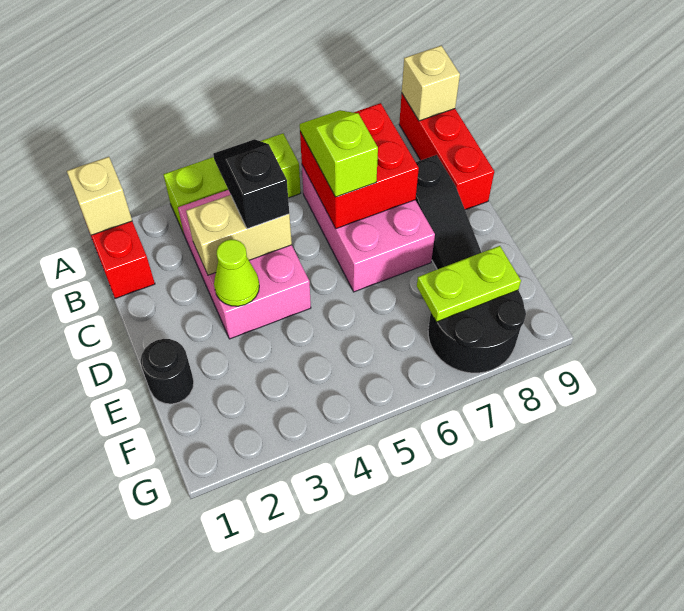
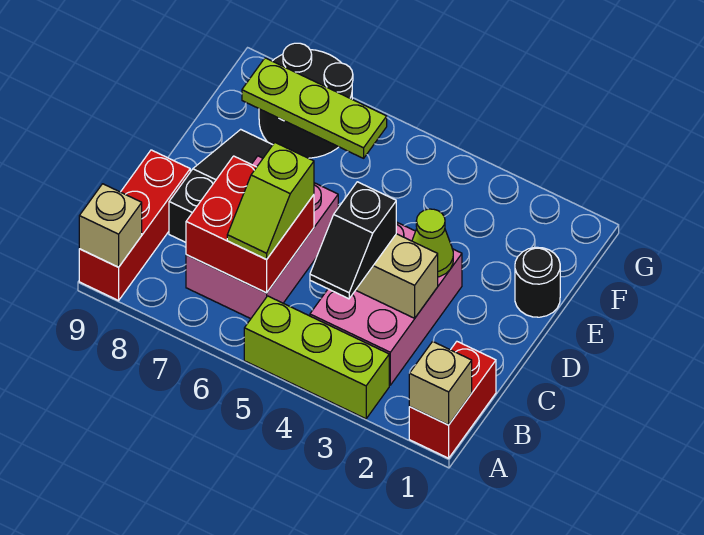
lime 1x2 plate [417,246,521,322] -> lime 1x3 plate [242,58,387,158]

